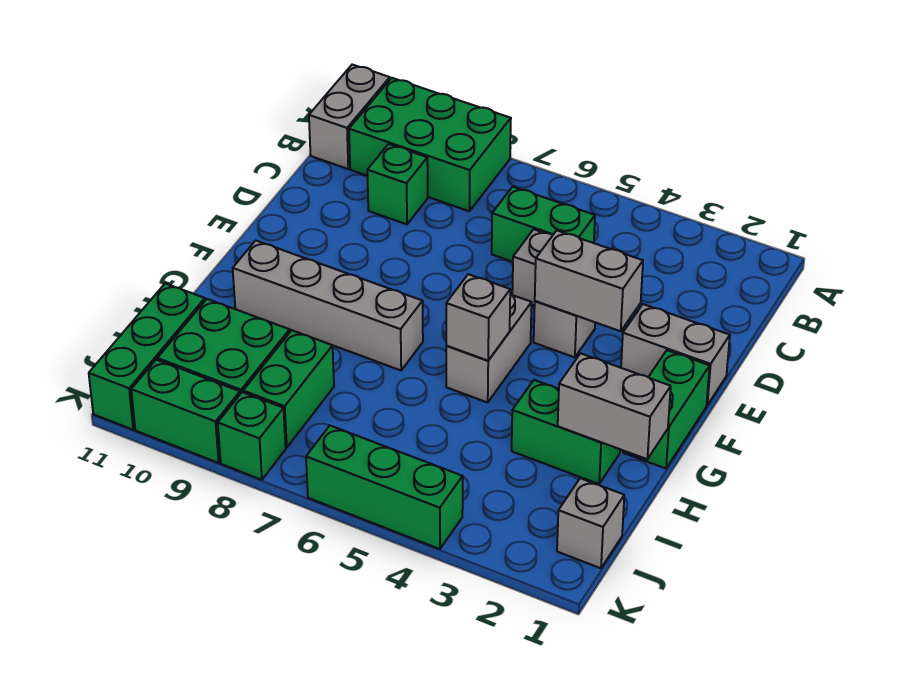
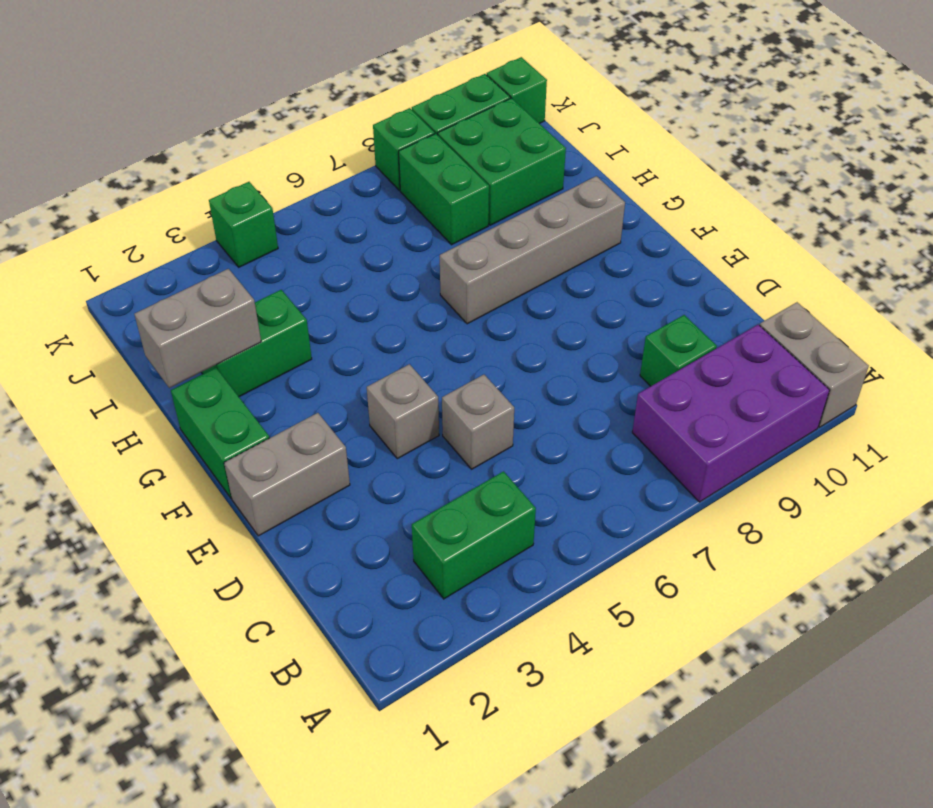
green 2x3 brick [349,78,511,211] -> purple 2x3 brick [632,325,829,502]
green 1x2 brick [492,187,595,262] -> green 1x2 brick moved to [412,471,536,599]
grey 1x2 brick [535,230,643,331] -> none
grey 1x2 brick [446,294,532,402] -> none
grey 1x1 brick [446,274,510,361] -> none
green 1x3 brick [89,283,205,430] -> green 1x1 brick [487,57,547,124]
grey 1x1 brick [557,478,624,568] -> none
green 1x3 brick [306,426,463,549] -> green 1x1 brick [209,182,278,267]

